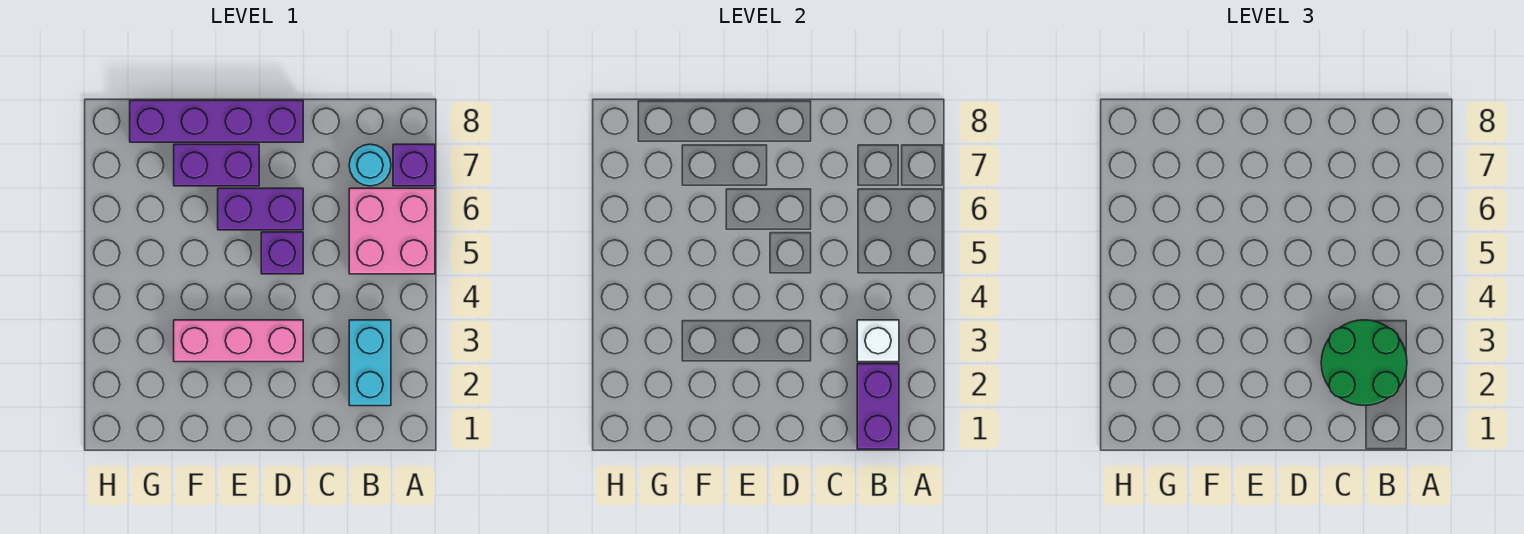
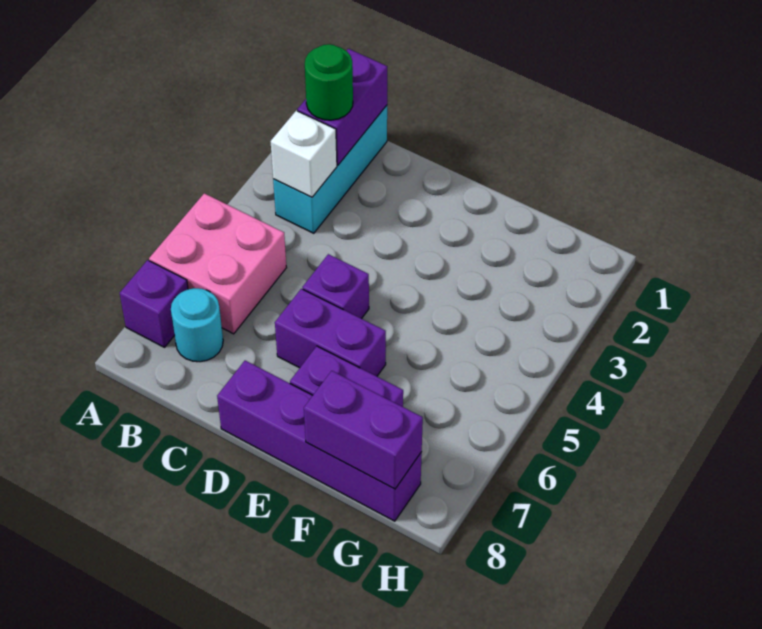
cyan 1x2 brick [349,320,391,406] -> cyan 1x3 brick [273,106,387,233]
green 2x2 round brick [1321,320,1407,406] -> green 1x1 round brick [305,44,353,120]
pink 1x3 brick [174,320,303,362] -> none
none -> purple 1x2 brick [304,371,423,489]

